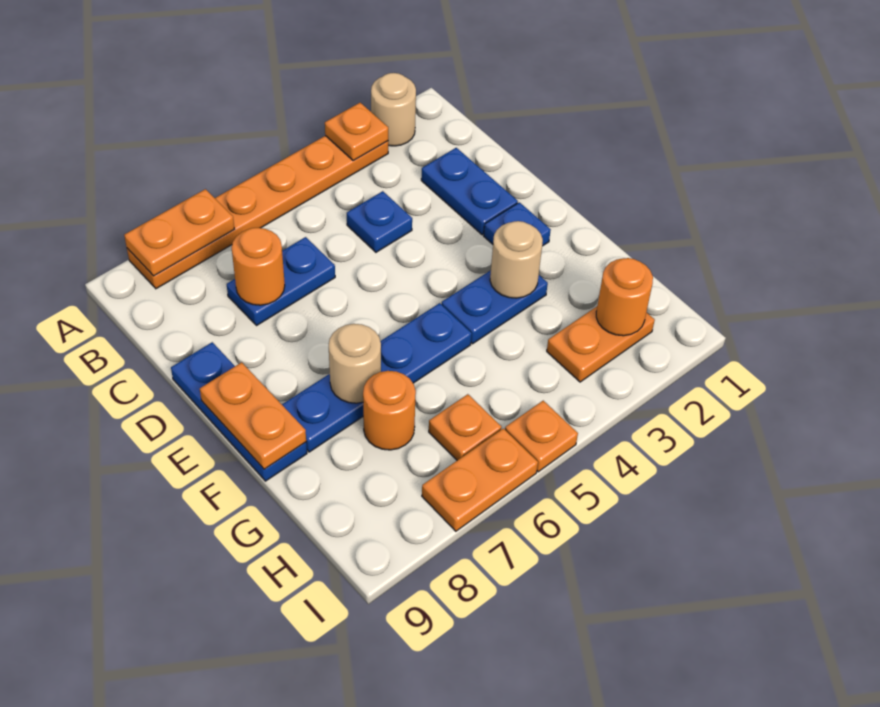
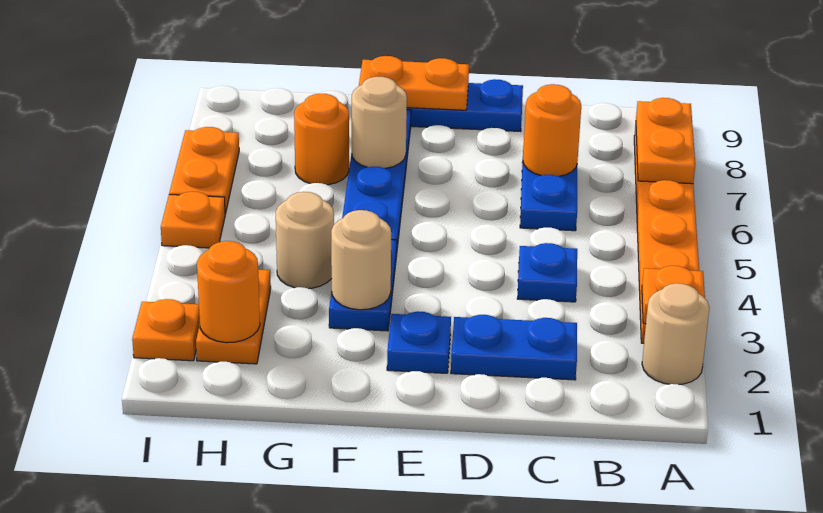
none -> tan 1x1 round brick [276,192,334,289]
orange 1x1 plate [429,394,502,460] -> orange 1x1 plate moved to [132,299,200,361]

